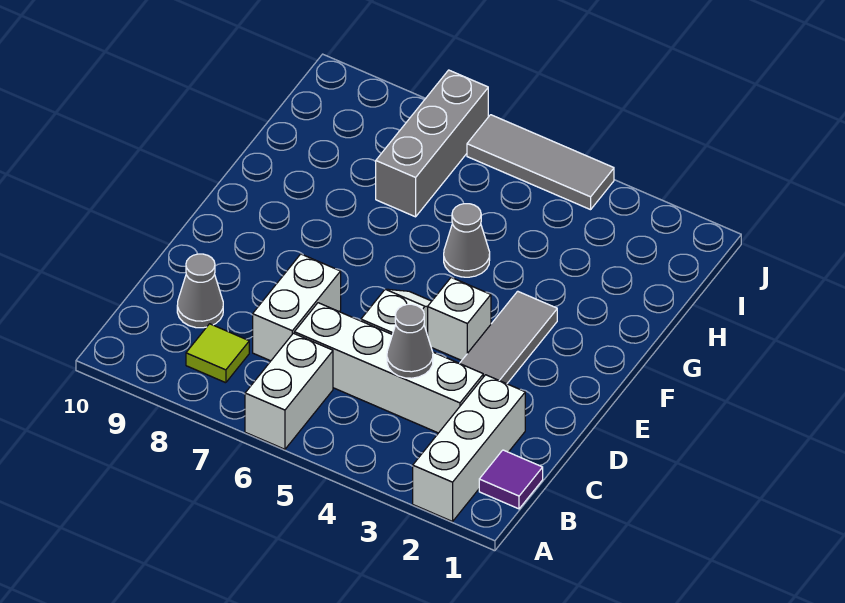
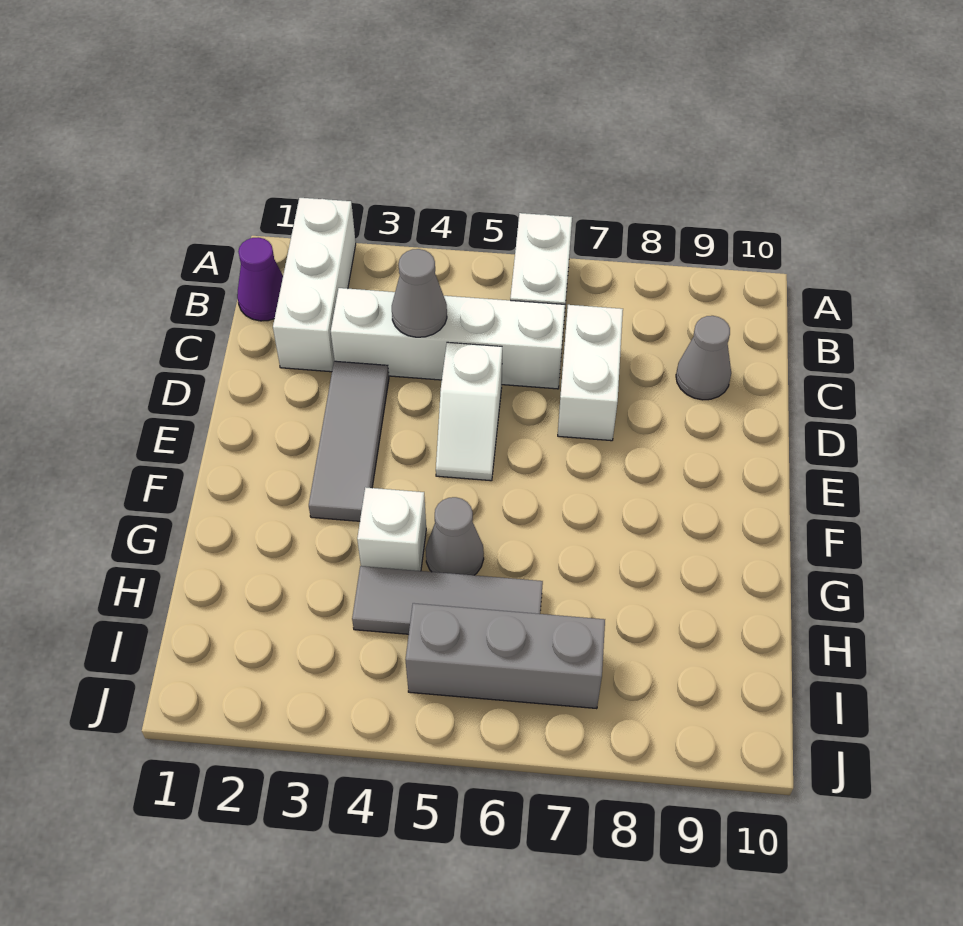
purple 1x1 tile [479,450,543,509] -> purple 1x1 cone [237,237,283,321]
lime 1x1 tile [186,324,249,383] -> none
white 1x1 brick [428,278,491,360] -> white 1x1 brick moved to [357,487,426,571]
grey 1x3 brick [376,70,488,217] -> grey 1x3 brick turned to [405,603,605,709]
grey 1x3 tile [467,115,614,210] -> grey 1x3 tile moved to [352,566,543,634]

